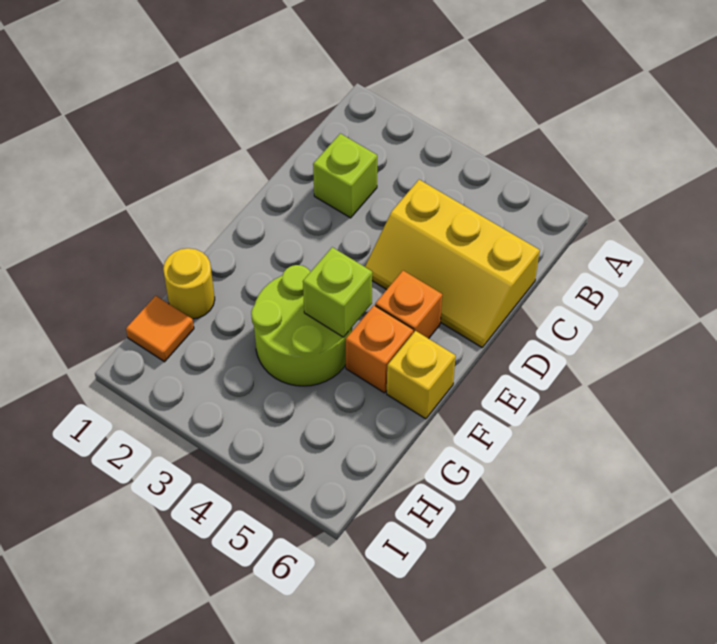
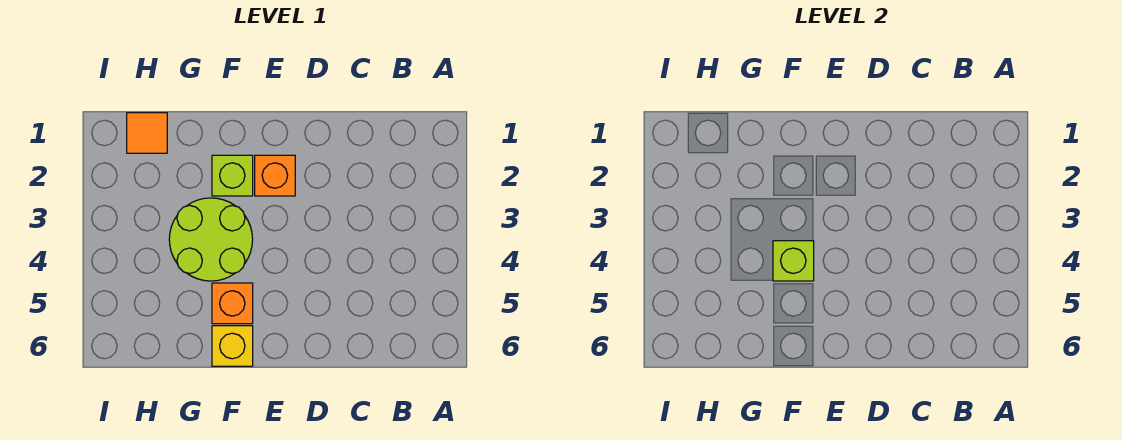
lime 1x1 brick [313,134,377,218] -> lime 1x1 brick moved to [212,155,253,196]
yellow 2x3 slope [365,180,540,347] -> none
orange 1x1 brick [375,271,442,339] -> orange 1x1 brick moved to [255,155,295,196]
yellow 1x1 round brick [163,248,215,319] -> none

